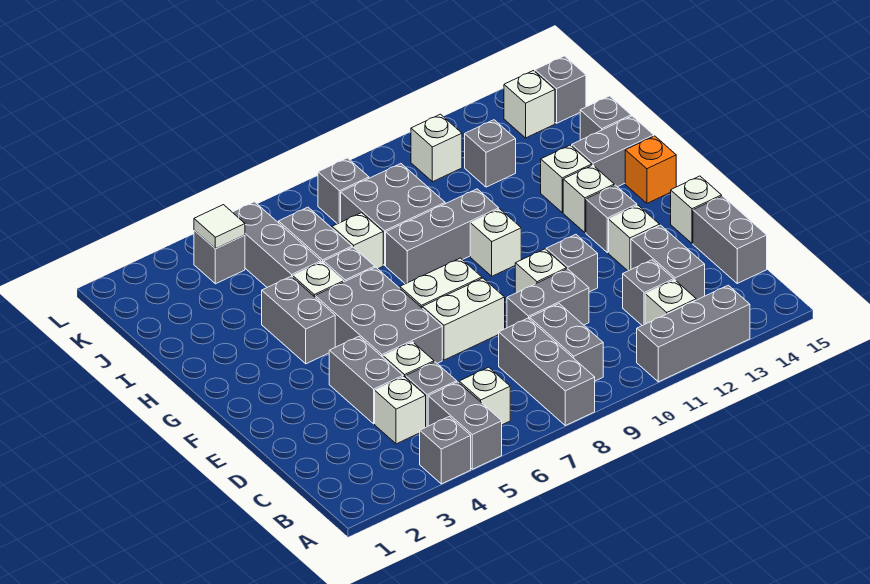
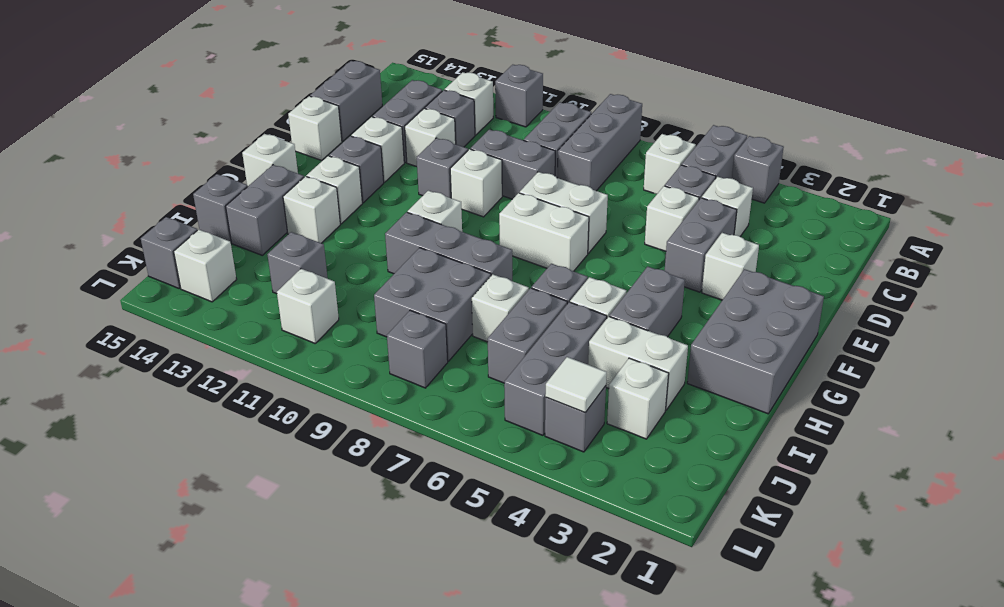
grey 1x3 brick [637,285,750,382] -> grey 1x1 brick [495,65,543,127]
none -> white 1x1 brick [405,108,456,167]
none -> white 1x1 brick [702,233,759,300]
grey 2x3 brick [315,267,442,364] -> grey 2x3 brick moved to [687,269,824,414]
orange 1x1 brick [625,136,676,203] -> white 1x1 brick [242,134,298,186]
grey 1x2 brick [572,116,654,187] -> grey 1x2 brick turned to [226,165,304,255]
none -> white 1x2 brick [588,317,688,410]
none -> white 1x1 brick [607,358,669,439]

